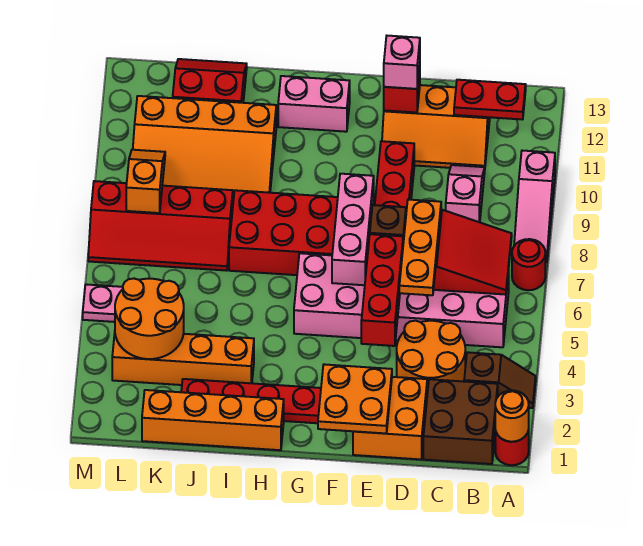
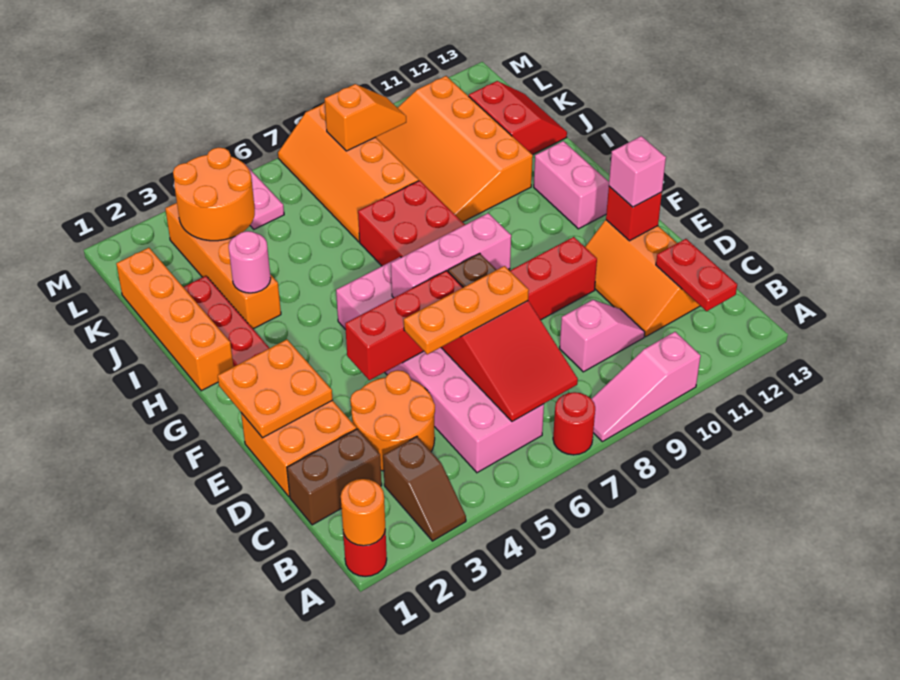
brown 2x2 brick [423,379,498,464] -> brown 1x2 brick [287,429,382,525]
none -> pink 1x1 round brick [229,231,271,293]
red 2x4 slope [88,181,233,271] -> orange 2x4 slope [278,103,419,242]

